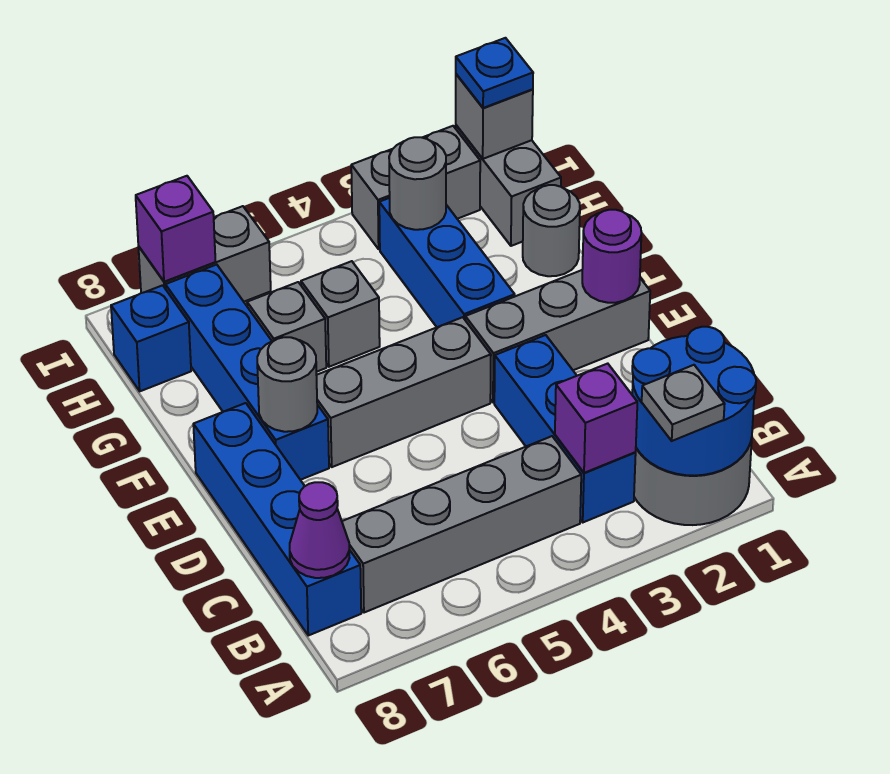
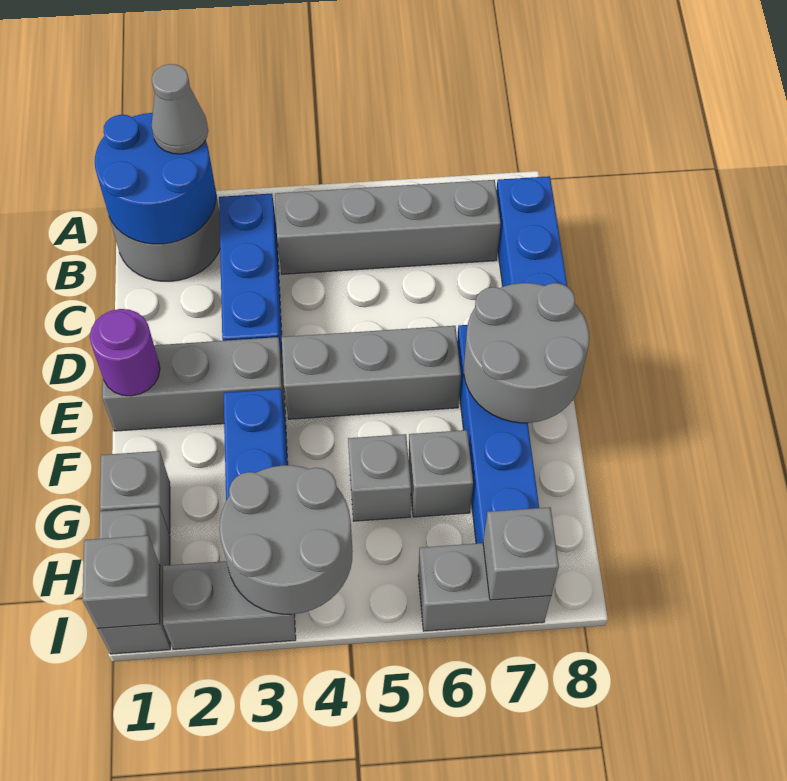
grey 1x1 plate [642,365,725,441] -> grey 1x1 cone [152,64,208,154]
purple 1x1 brick [555,364,637,473] -> none
purple 1x1 cone [290,482,349,578] -> none
grey 1x1 round brick [257,337,317,432] -> grey 2x2 round brick [464,283,589,423]
grey 1x1 round brick [523,185,580,276] -> grey 1x1 brick [100,451,170,534]
grey 1x1 round brick [389,137,446,230] -> grey 2x2 round brick [219,465,353,614]
blue 1x1 brick [111,285,191,391] -> none
blue 1x1 plate [456,38,533,108] -> none
purple 1x1 brick [136,176,215,282] -> grey 1x1 brick [483,507,559,600]

